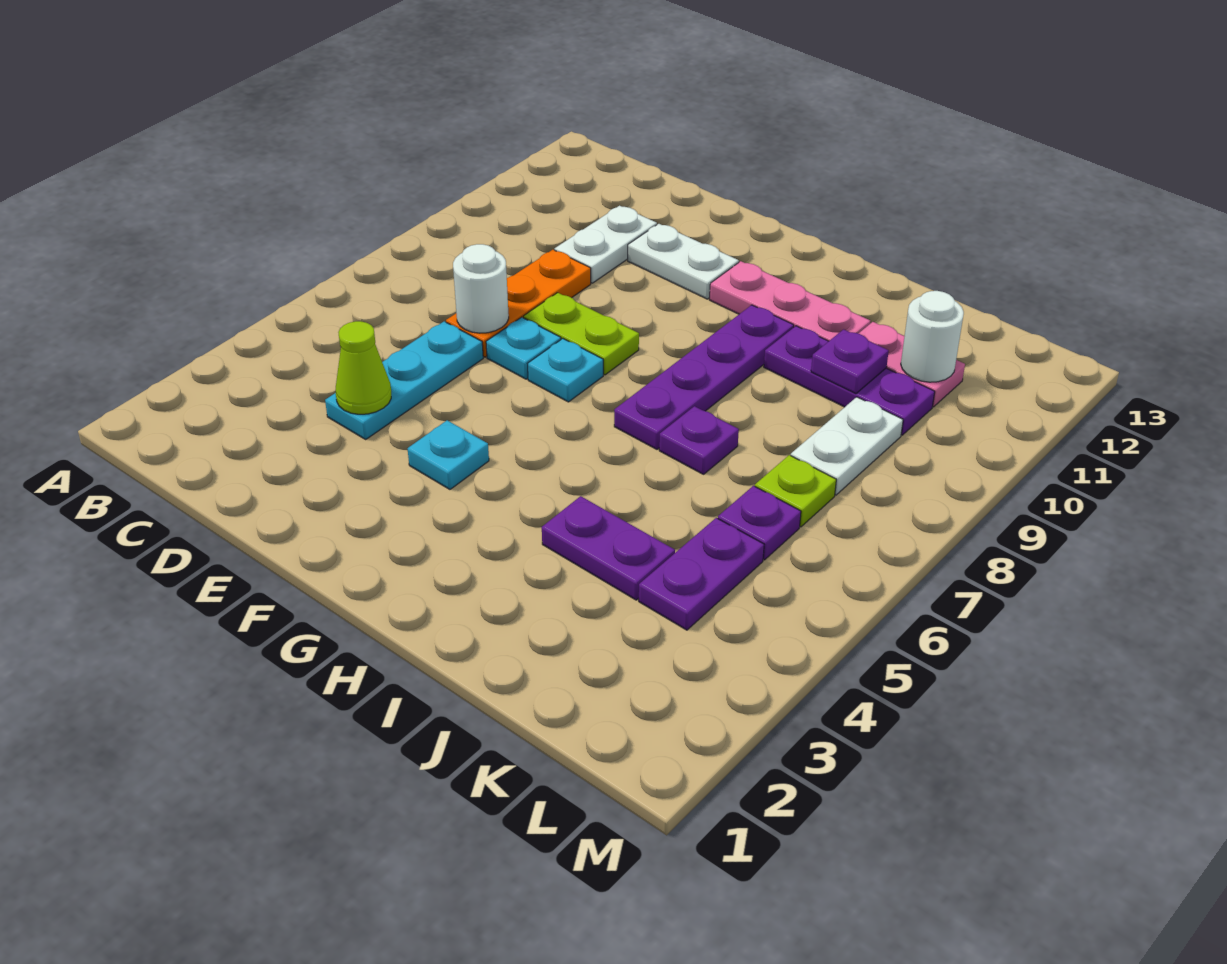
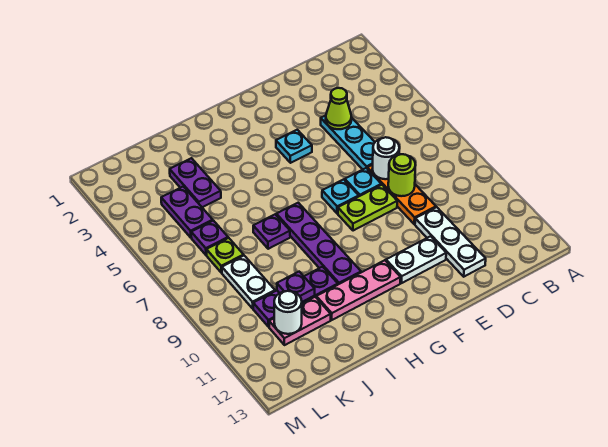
none -> lime 1x1 round brick [388,154,416,196]
white 1x2 plate [555,206,657,283] -> white 1x3 plate [415,207,486,277]
purple 1x2 plate [542,496,675,600] -> purple 1x2 plate turned to [170,158,221,207]

